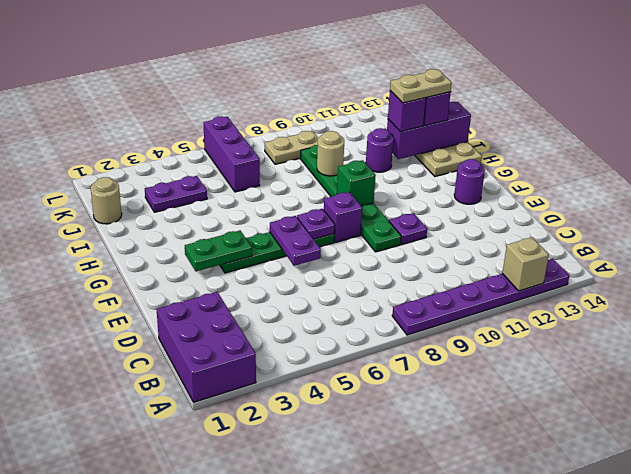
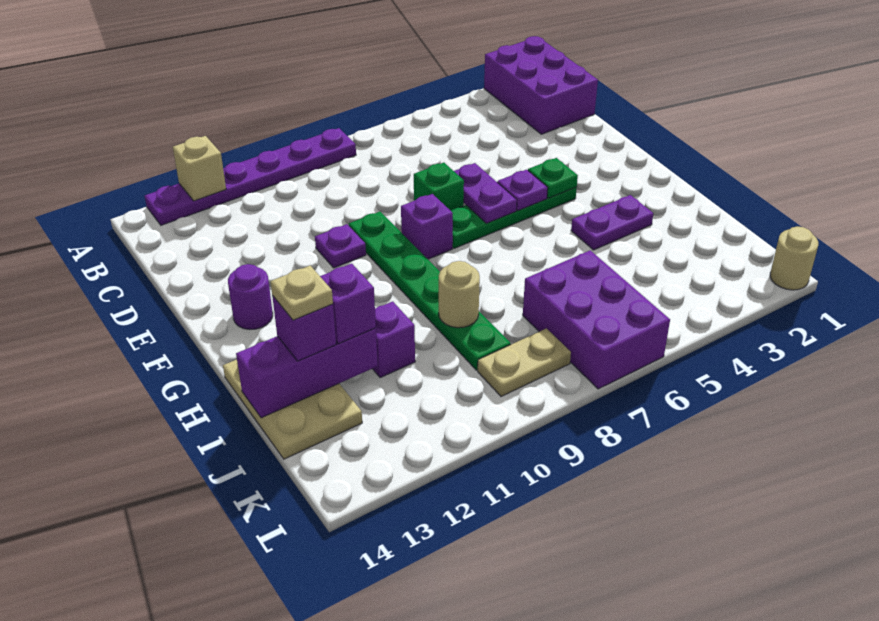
green 1x2 plate [185,230,252,271] -> green 1x1 plate [528,158,578,198]
purple 1x1 plate [297,209,335,239] -> purple 1x1 plate moved to [497,170,548,210]
green 1x1 brick [337,160,376,206] -> green 1x1 brick moved to [414,163,464,211]
purple 1x1 round brick [366,128,394,172] -> purple 1x1 brick [373,301,415,378]
tan 1x2 plate [390,69,452,103] -> tan 1x1 plate [271,265,333,320]
tan 1x1 round brick [91,177,122,224] -> tan 1x1 round brick moved to [770,226,818,290]
purple 1x2 plate [145,176,207,212] -> purple 1x2 plate moved to [571,195,653,250]
purple 1x3 brick [204,117,260,192] -> purple 2x3 brick [523,250,670,389]

